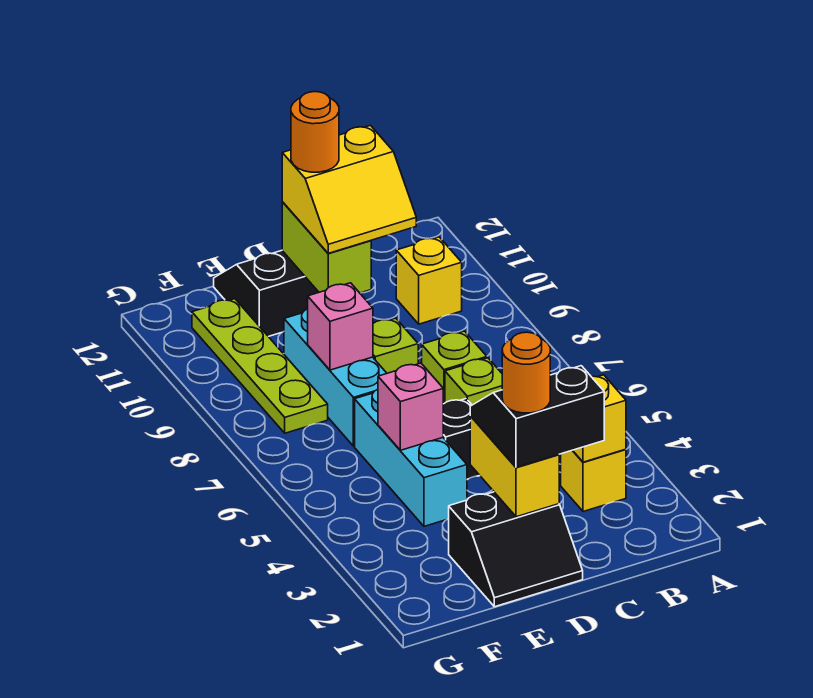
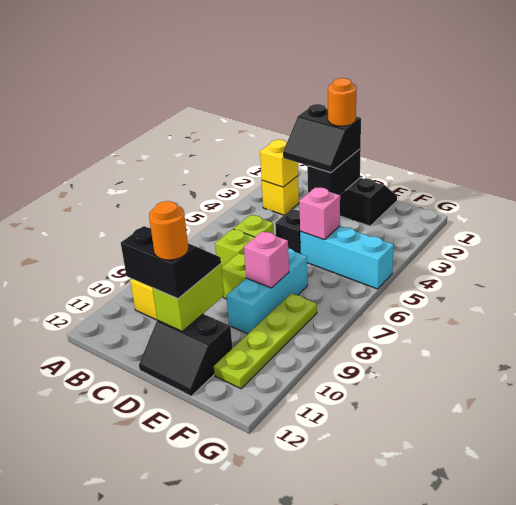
yellow 2x2 slope [282,126,416,253] -> black 2x2 slope [121,226,221,299]
yellow 1x2 brick [470,416,559,517] -> black 1x2 brick [307,149,361,195]
cyan 1x3 brick [355,389,467,526] -> cyan 1x3 brick turned to [300,226,394,289]

